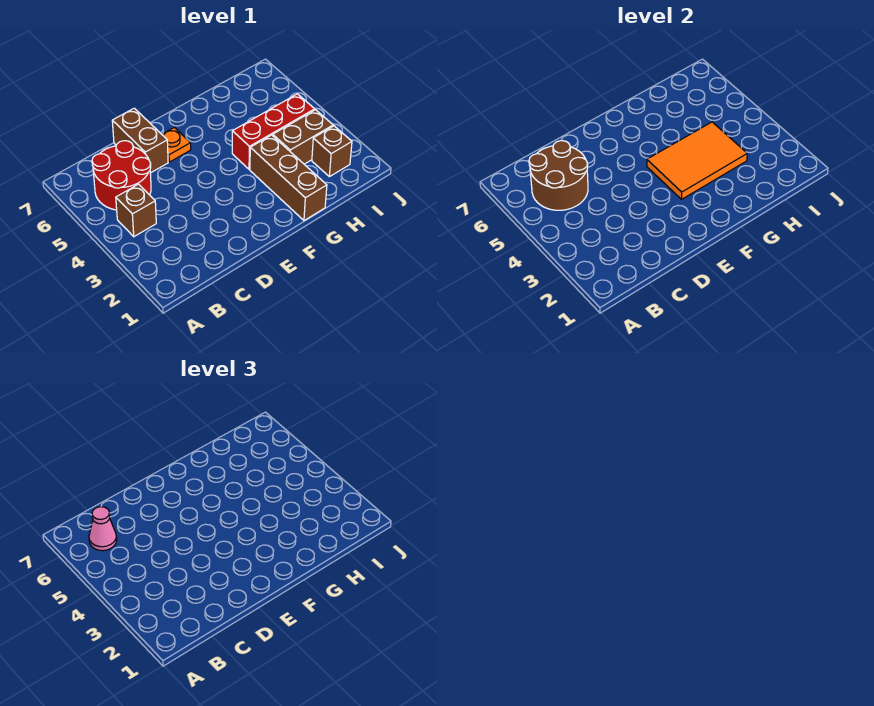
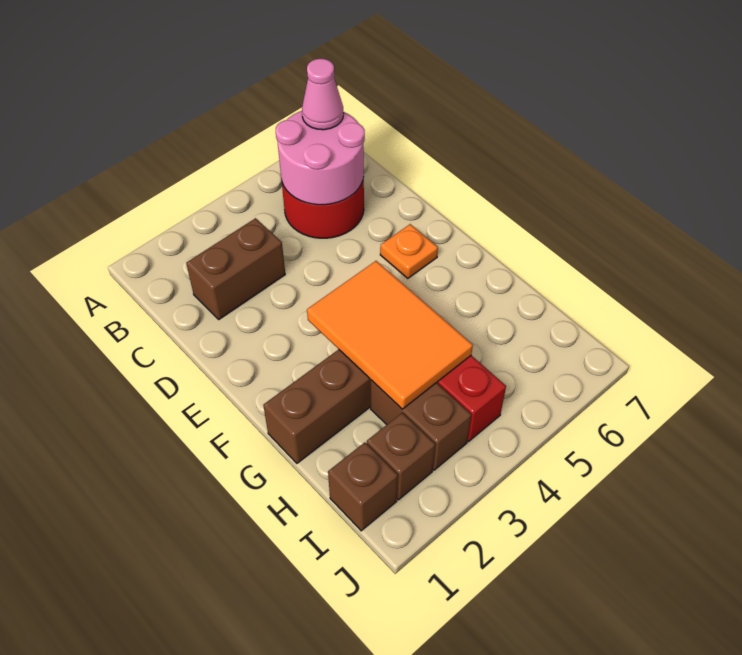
brown 1x1 brick [116,184,156,237] -> brown 1x1 brick moved to [328,442,398,531]
brown 2x2 round brick [529,141,588,210] -> pink 2x2 round brick [276,111,365,205]
brown 1x2 brick [112,108,168,173] -> brown 1x2 brick moved to [186,218,285,319]

